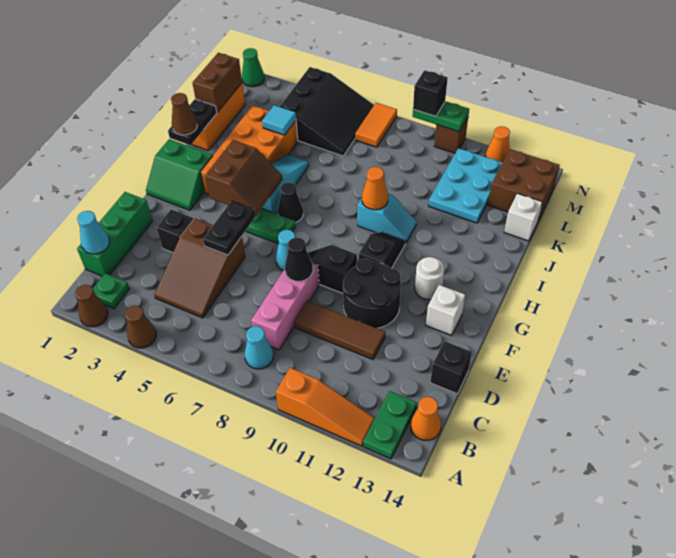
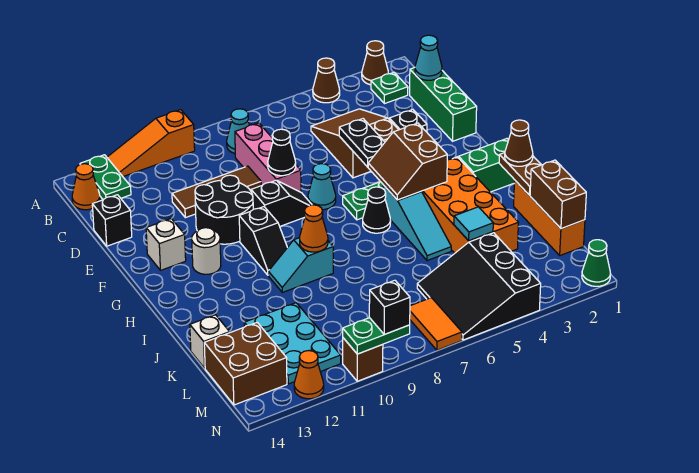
black 1x2 plate [168,99,217,145] -> brown 1x2 plate [499,153,541,195]

